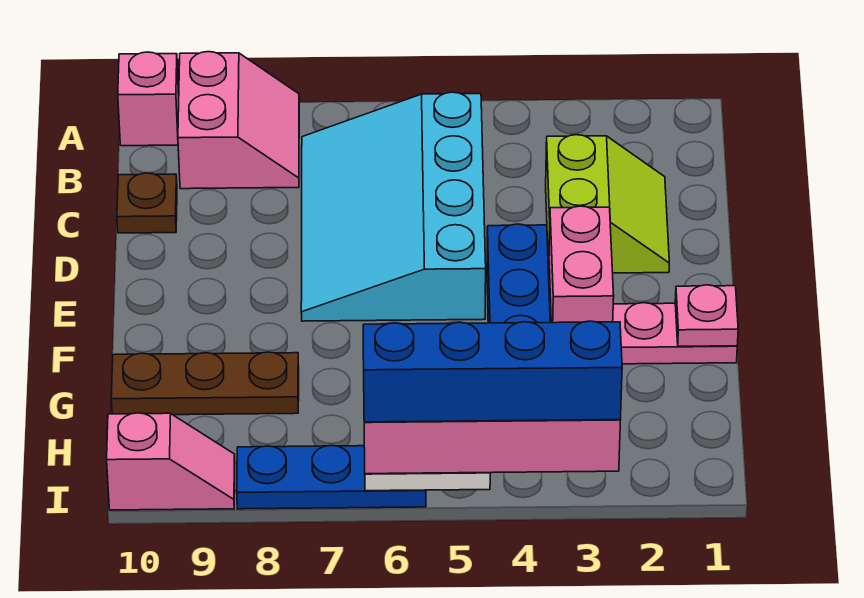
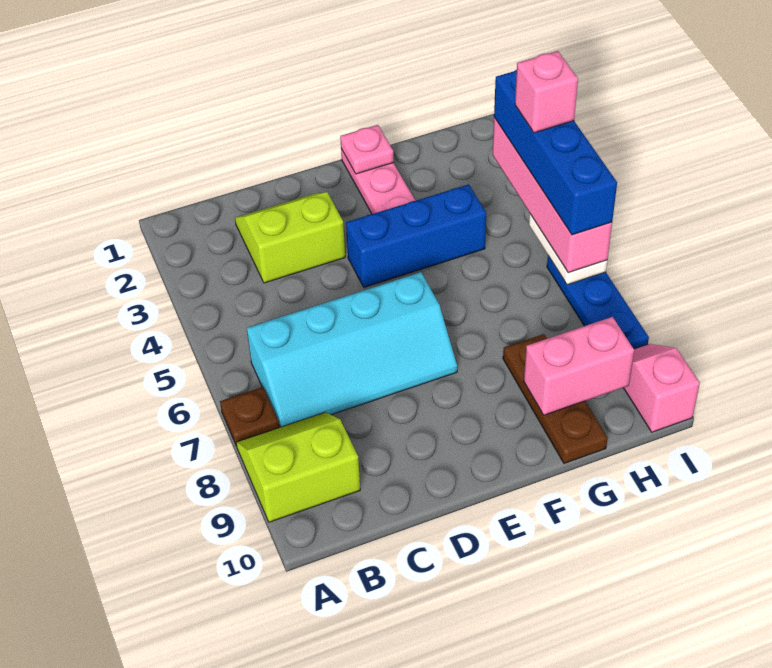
pink 2x2 slope [178,52,299,189] -> lime 2x2 slope [236,412,360,522]
pink 1x1 brick [118,52,179,146] -> pink 1x1 brick moved to [515,51,578,133]
cyan 3x4 slope [301,92,486,321] -> cyan 2x4 slope [247,272,457,427]
brown 1x1 plate [117,173,177,233] -> brown 1x1 plate moved to [220,387,279,446]
pink 1x2 brick [549,206,614,323] -> pink 1x2 brick moved to [524,317,634,415]

